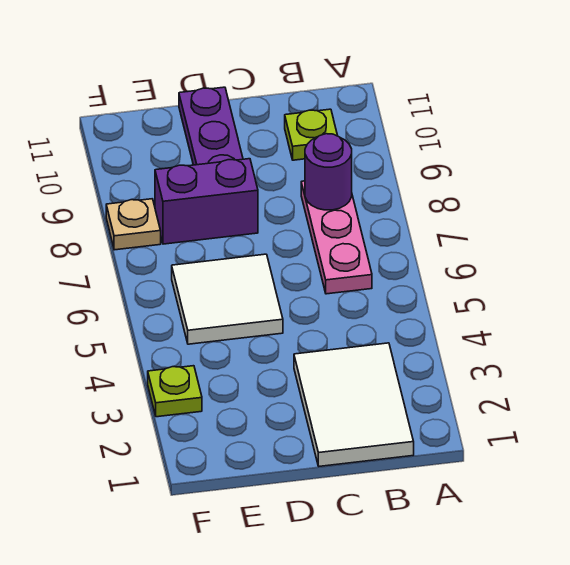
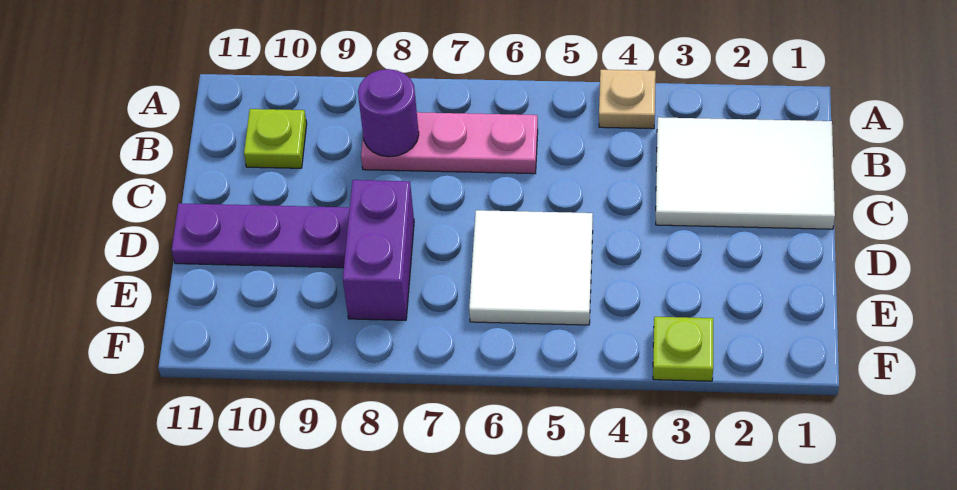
tan 1x1 plate [106,199,161,250] -> tan 1x1 plate moved to [599,70,656,129]

